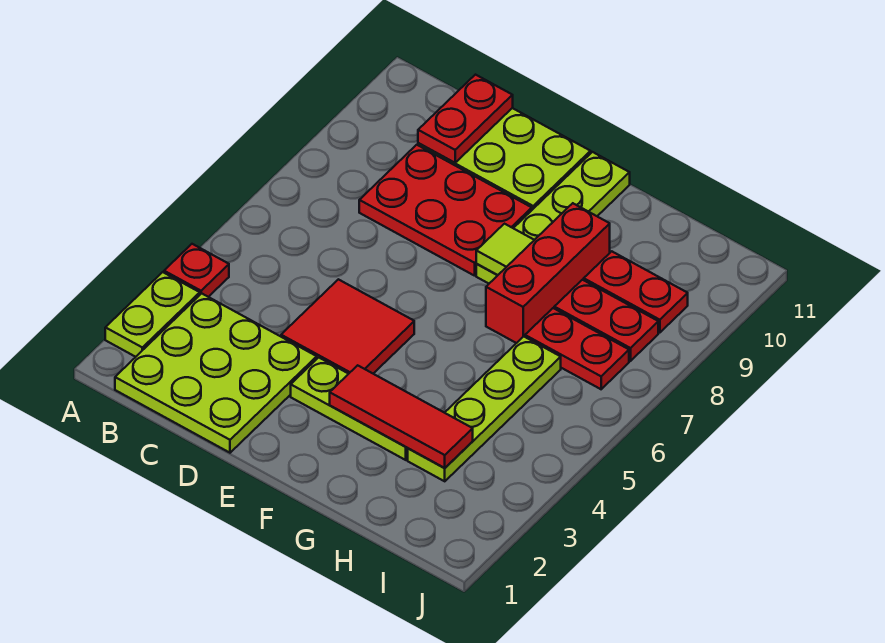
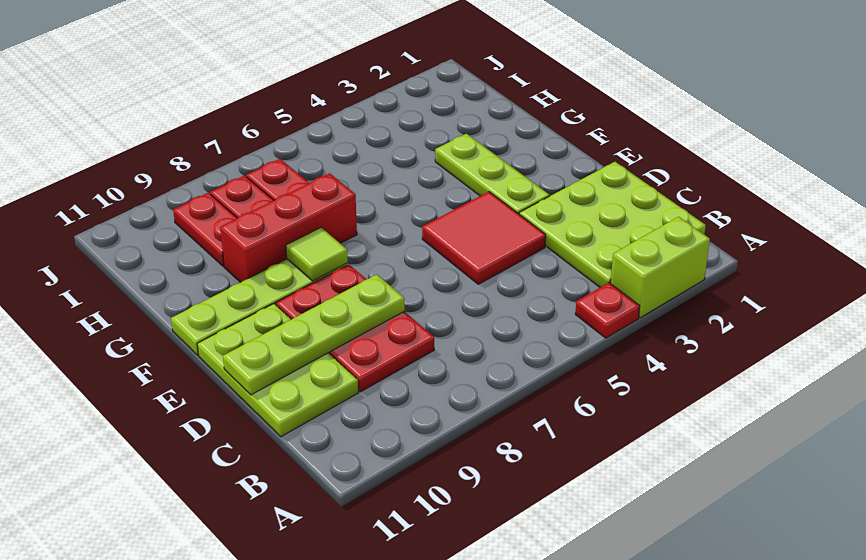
lime 1x2 plate [105,272,200,357] -> lime 1x2 brick [610,217,710,318]
red 1x2 plate [418,75,513,163] -> none
red 1x3 tile [330,365,473,468] -> none
lime 1x4 plate [408,336,561,481] -> lime 1x4 plate moved to [223,274,405,395]

